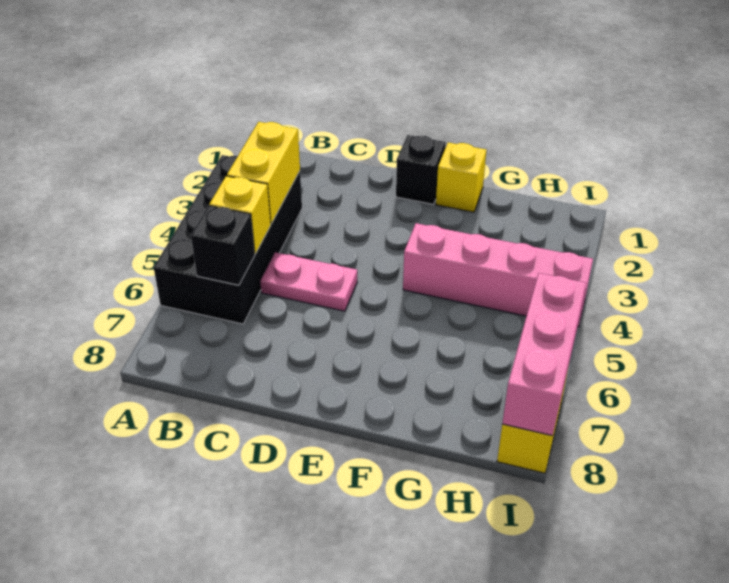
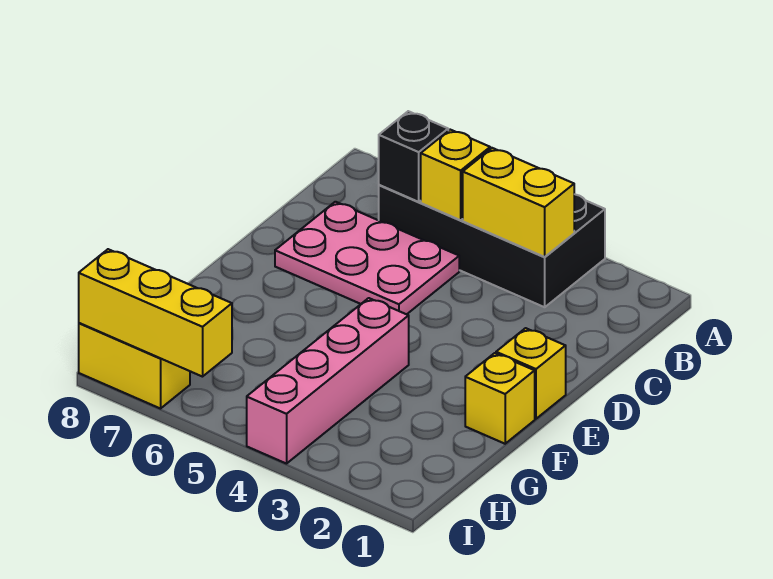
pink 1x2 plate [260,252,357,311] -> pink 2x3 plate [275,202,459,314]
black 1x1 brick [396,135,446,204] -> yellow 1x1 brick [496,328,566,419]
pink 1x3 brick [502,273,586,436] -> yellow 1x3 brick [79,249,232,377]

